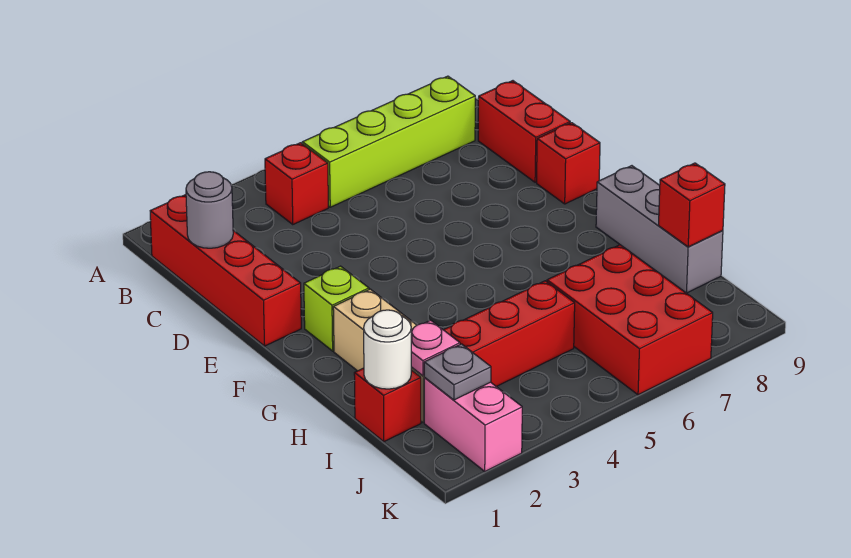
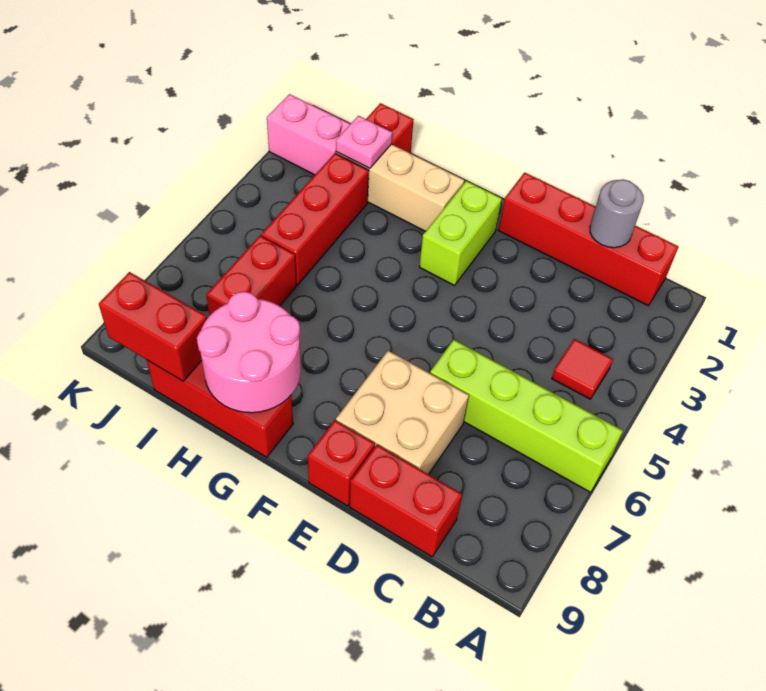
red 1x1 brick [265,143,328,224] -> red 1x1 tile [552,339,613,399]
lime 1x4 brick [302,76,475,207] -> lime 1x4 brick turned to [430,340,623,492]
none -> tan 2x2 brick [336,351,469,474]
lime 1x1 brick [304,266,369,351] -> lime 1x2 brick [419,181,502,285]
none -> pink 2x2 round brick [197,292,301,413]
grey 1x3 brick [596,166,723,293] -> red 1x3 brick [147,360,293,457]
white 1x1 round brick [364,310,411,389] -> none
red 2x3 brick [547,245,713,395] -> red 1x2 brick [206,236,297,315]
red 1x1 brick [659,163,725,247] -> red 1x2 brick [99,272,207,381]
grey 1x1 plate [424,344,491,400] -> none

